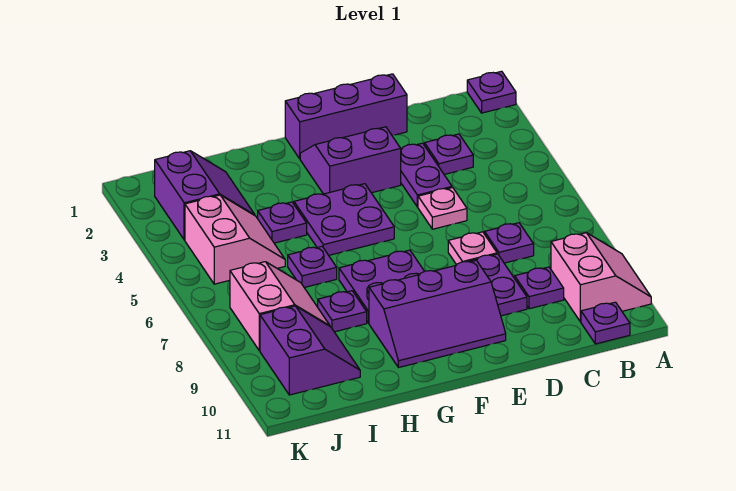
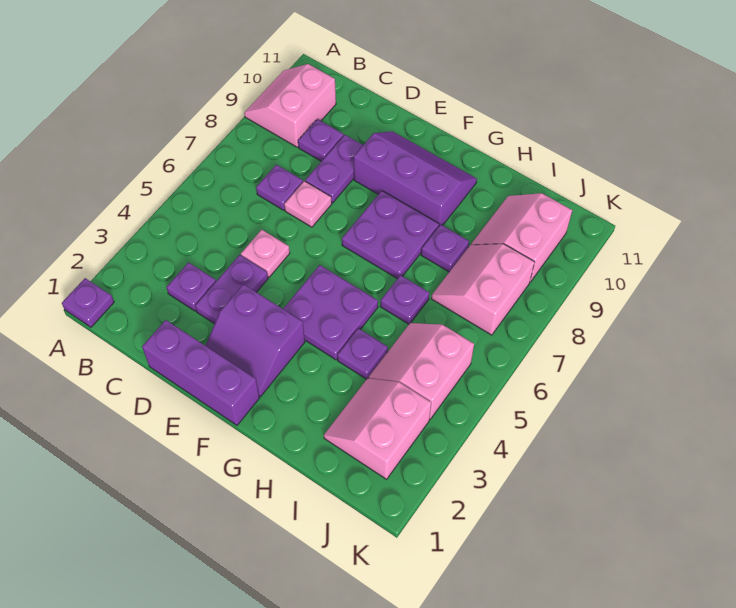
purple 1x1 plate [581,302,630,344] -> none
purple 2x2 slope [155,151,255,240] -> pink 2x2 slope [324,378,431,479]
purple 2x2 slope [260,306,360,395] -> pink 2x2 slope [471,193,572,282]

